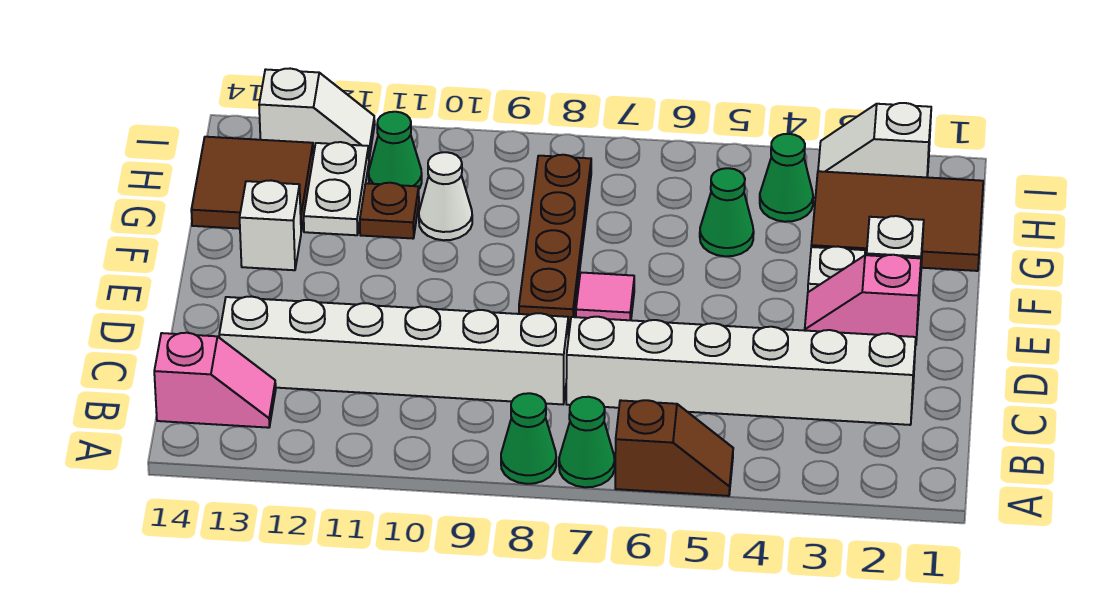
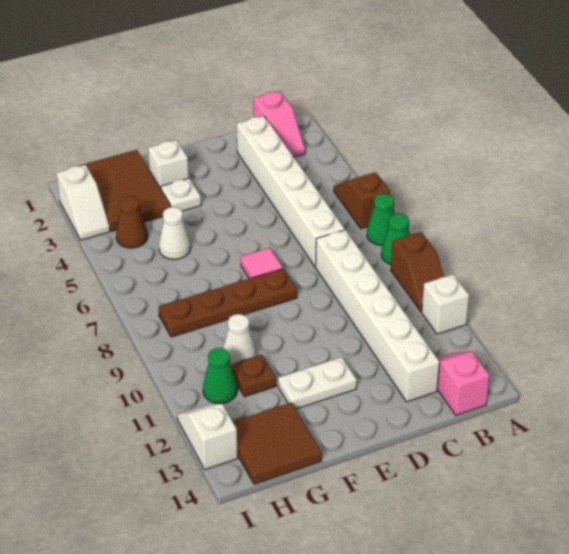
none -> brown 1x2 slope [391,232,444,312]
pink 1x2 slope [805,255,921,345] -> pink 1x2 slope moved to [253,91,305,157]
white 1x1 brick [240,181,301,270] -> white 1x1 brick moved to [422,274,469,334]
green 1x1 cone [700,168,754,256] -> white 1x1 cone [159,207,191,259]
white 1x2 plate [304,142,369,235] -> white 1x2 plate moved to [278,357,357,409]
green 1x1 cone [760,134,813,222] -> brown 1x1 cone [116,196,148,248]

